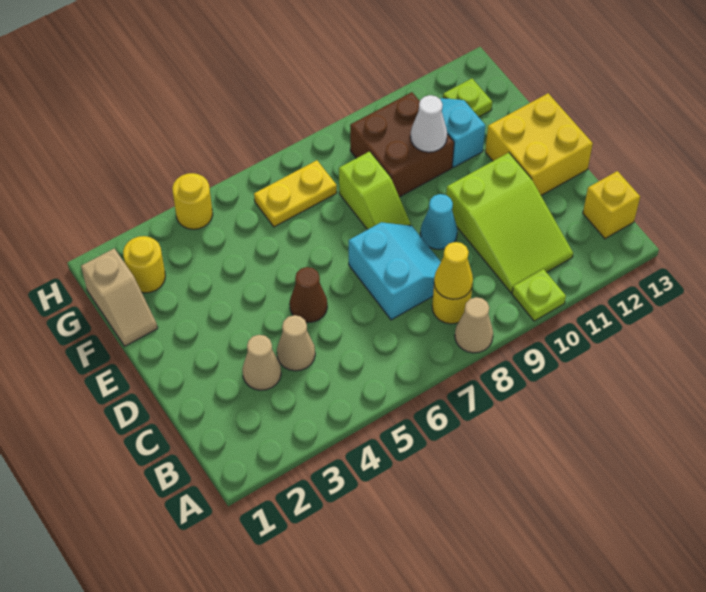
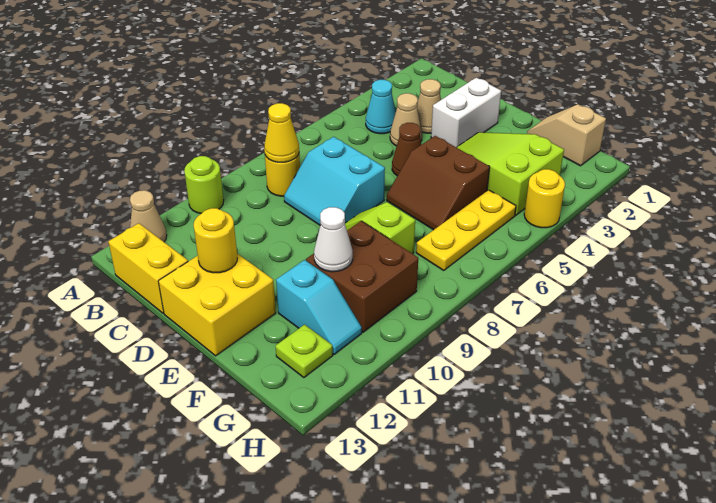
tan 1x1 cone [455,297,493,353] -> tan 1x1 cone moved to [130,190,167,242]
lime 1x1 plate [512,269,566,321] -> lime 1x1 round brick [184,156,224,214]
lime 2x3 slope [446,153,573,293] -> lime 2x3 slope moved to [457,132,564,215]
yellow 1x1 brick [583,171,640,239] -> yellow 1x2 brick [108,223,188,313]
none -> white 1x2 brick [431,78,501,147]
cyan 1x1 cone [420,194,457,249] -> cyan 1x1 cone moved to [366,80,396,134]
none -> brown 2x2 slope [387,136,490,230]
yellow 1x1 round brick [123,236,165,293] -> yellow 1x1 round brick moved to [194,208,237,273]
yellow 1x2 plate [254,160,337,227] -> yellow 1x3 plate [416,190,516,270]

